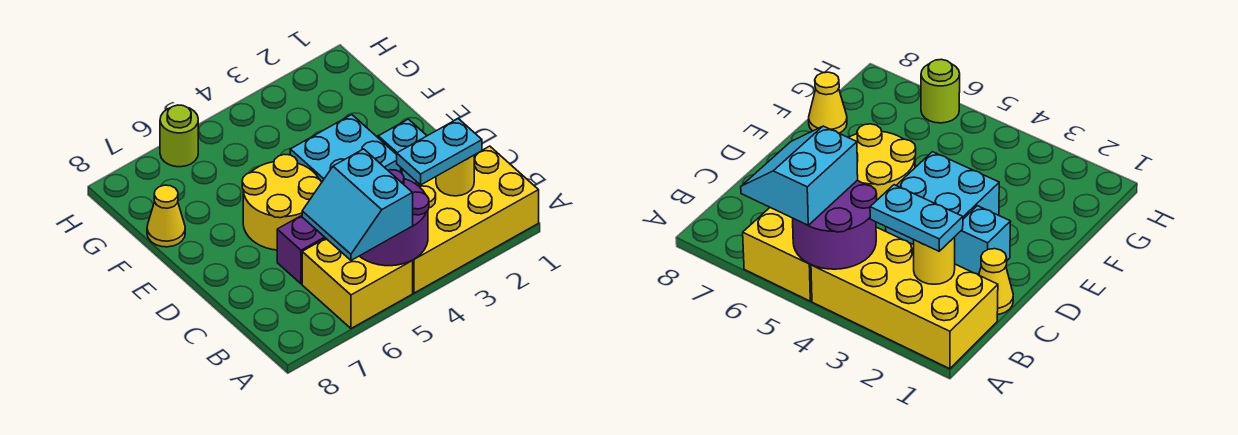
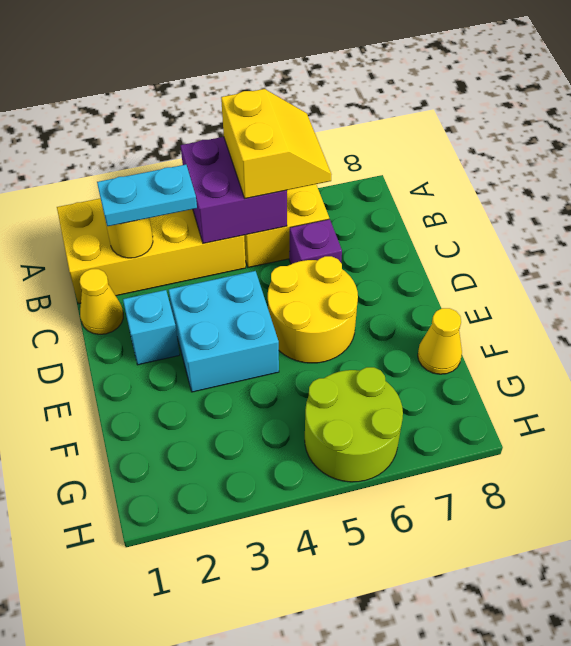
purple 2x2 round brick [360,170,429,266] -> purple 2x2 brick [181,137,287,244]
cyan 2x2 slope [302,149,413,260] -> yellow 2x2 slope [221,89,332,198]
lime 1x1 round brick [160,105,198,167] -> lime 2x2 round brick [305,367,403,482]

